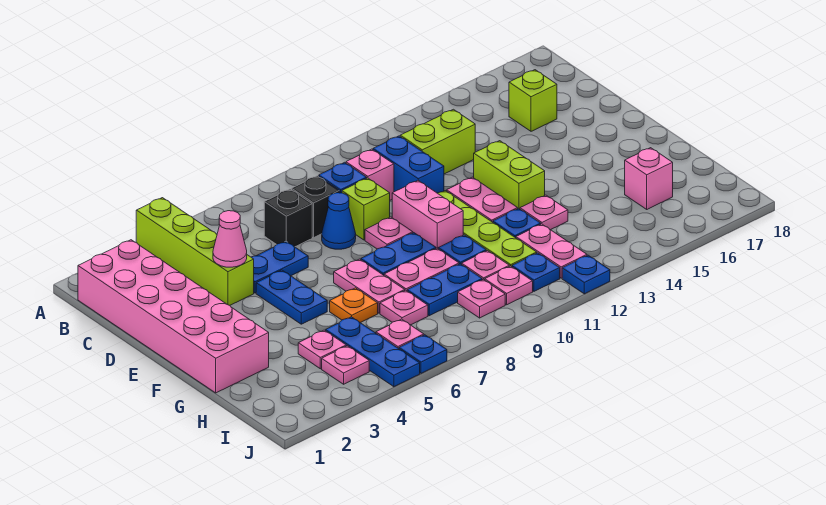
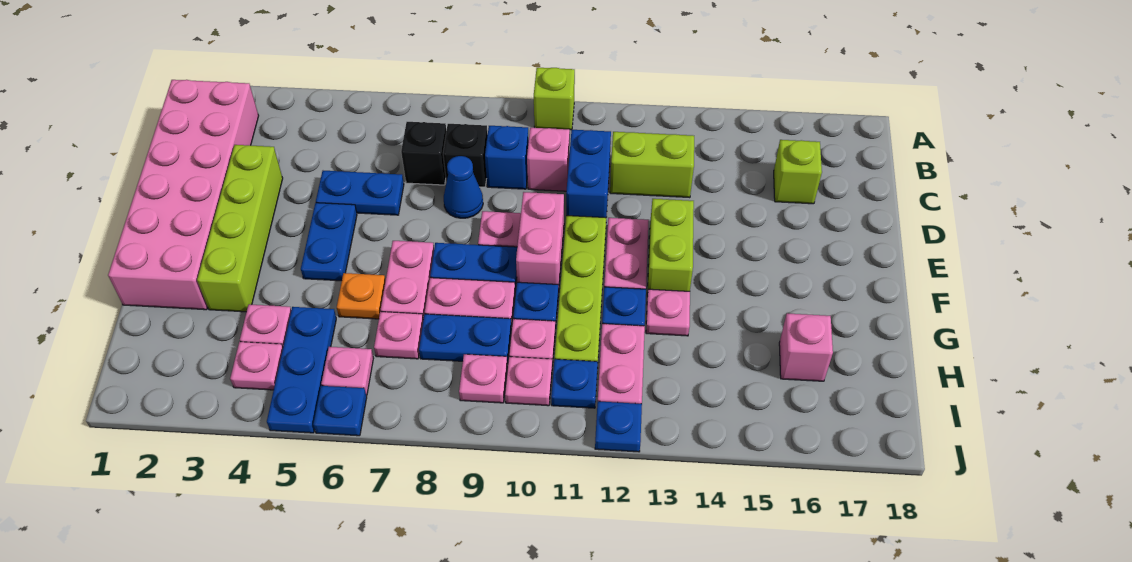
lime 1x4 brick [136,198,254,305] -> lime 1x4 brick moved to [197,145,283,312]
pink 1x1 cone [213,211,247,267] -> none
lime 1x1 brick [342,178,390,240] -> lime 1x1 brick moved to [534,68,575,130]

